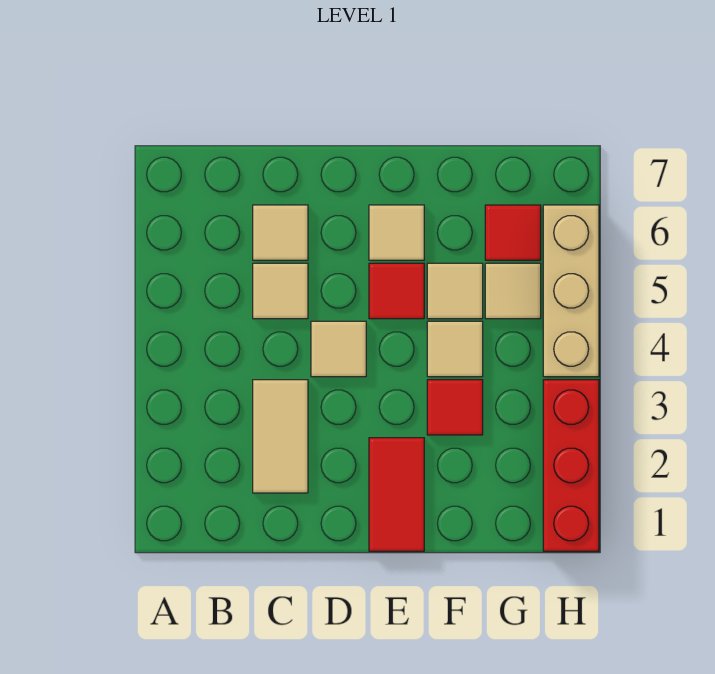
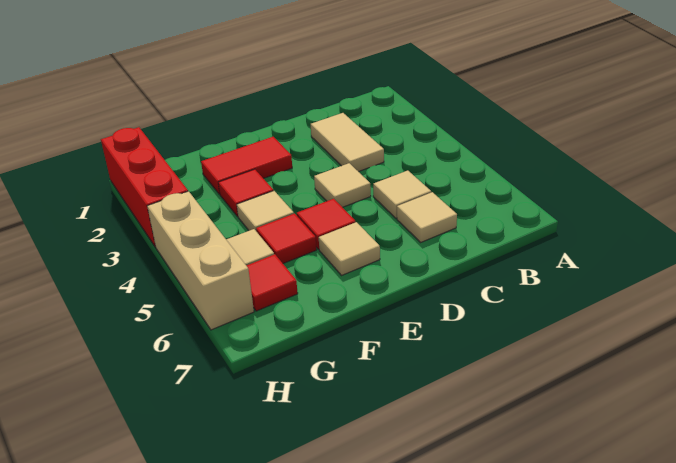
red 1x2 tile [369,438,424,551] -> red 1x2 tile turned to [201,137,292,194]
tan 1x1 tile [427,263,483,319] -> red 1x1 tile [256,214,316,263]

